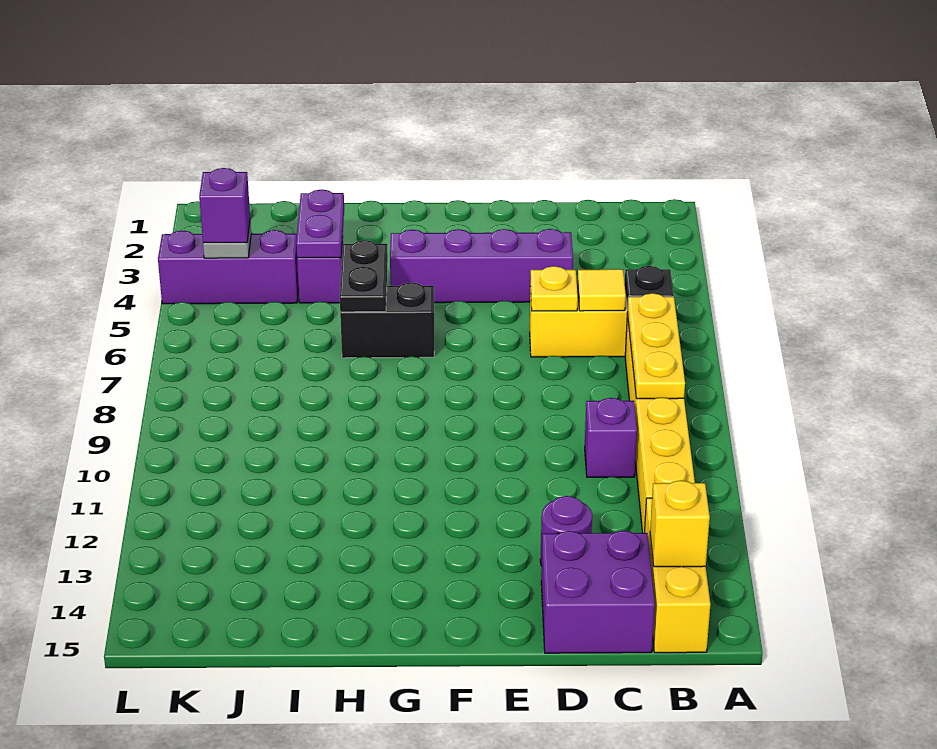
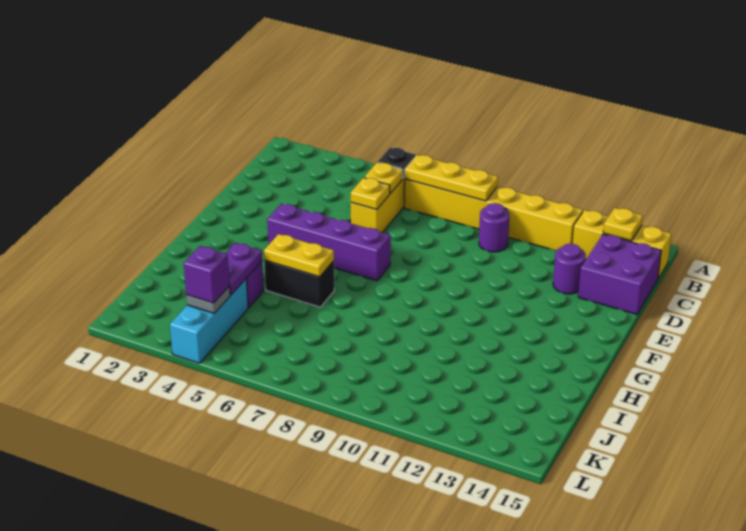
yellow 1x1 brick [650,480,710,567] -> yellow 1x1 plate [603,208,643,241]
yellow 1x1 tile [578,269,626,311] -> yellow 1x1 plate [364,162,403,193]
purple 1x1 brick [585,398,637,477] -> purple 1x1 round brick [479,203,509,252]
purple 1x4 brick [390,229,573,303] -> purple 1x4 brick turned to [267,204,391,281]
black 1x2 brick [340,282,434,358] -> black 1x2 brick turned to [264,260,334,307]
black 1x2 plate [340,240,388,312] -> yellow 1x2 plate [264,234,334,277]
purple 1x2 plate [296,189,344,258] -> purple 1x2 plate turned to [226,243,262,295]
purple 1x3 brick [158,230,299,304] -> cyan 1x3 brick [170,279,248,363]

